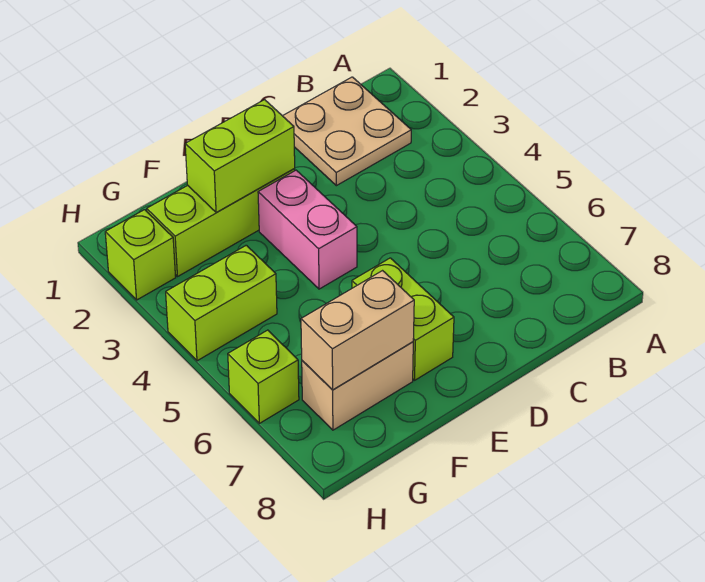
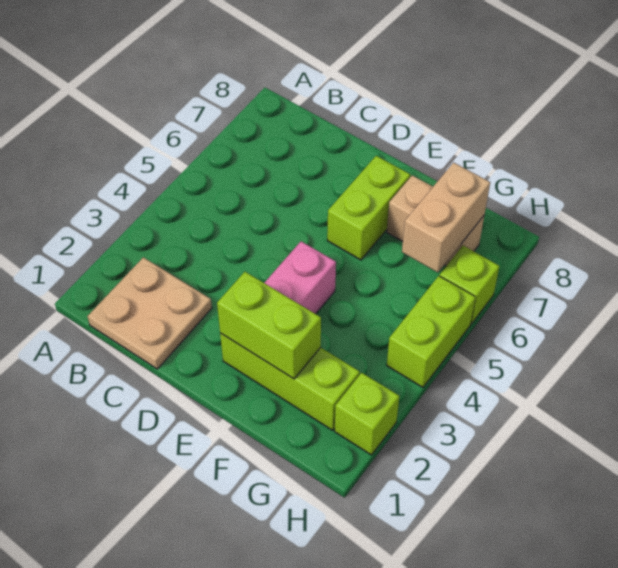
tan 1x2 brick [301,271,414,390] -> tan 1x2 brick turned to [402,163,490,273]
lime 1x2 brick [166,245,277,361] -> lime 1x2 brick turned to [387,276,476,387]

